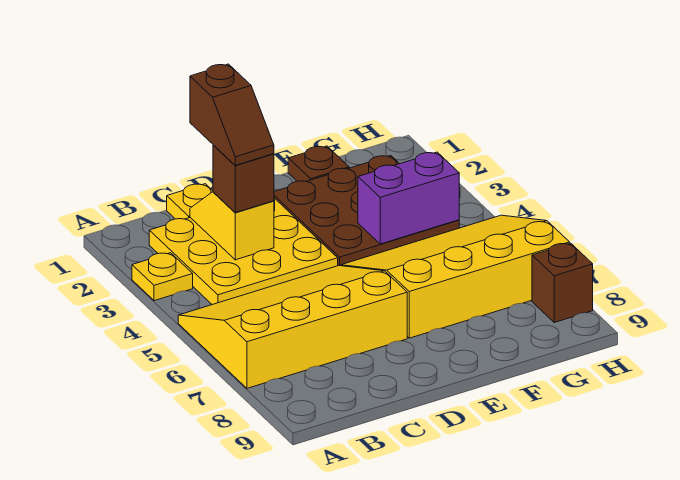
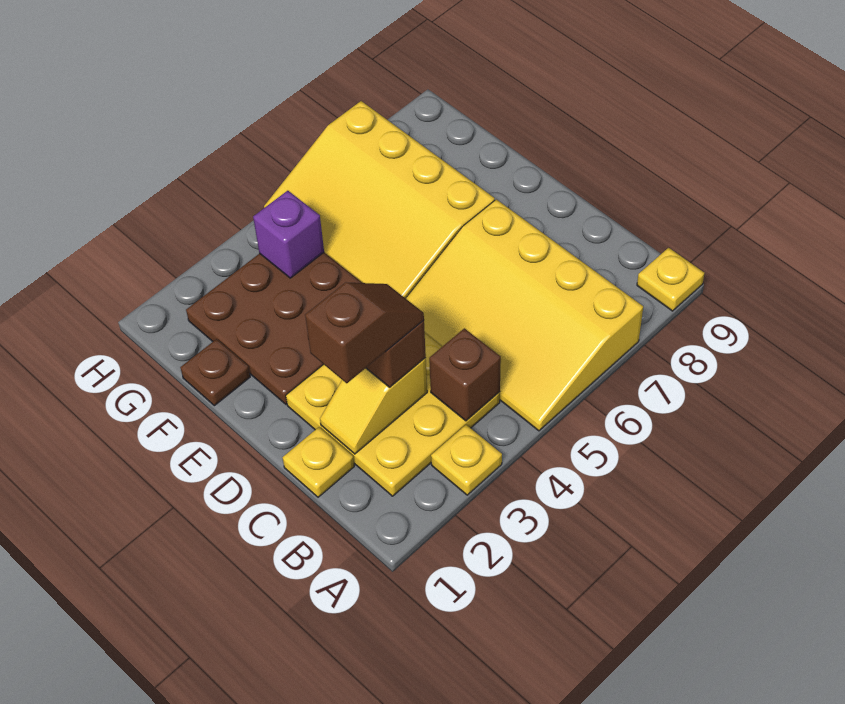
none -> yellow 1x1 plate [637,248,704,311]
purple 1x2 brick [358,152,459,244] -> purple 1x1 brick [253,191,324,278]
brown 1x1 brick [532,243,593,322] -> brown 1x1 brick moved to [429,328,501,421]

